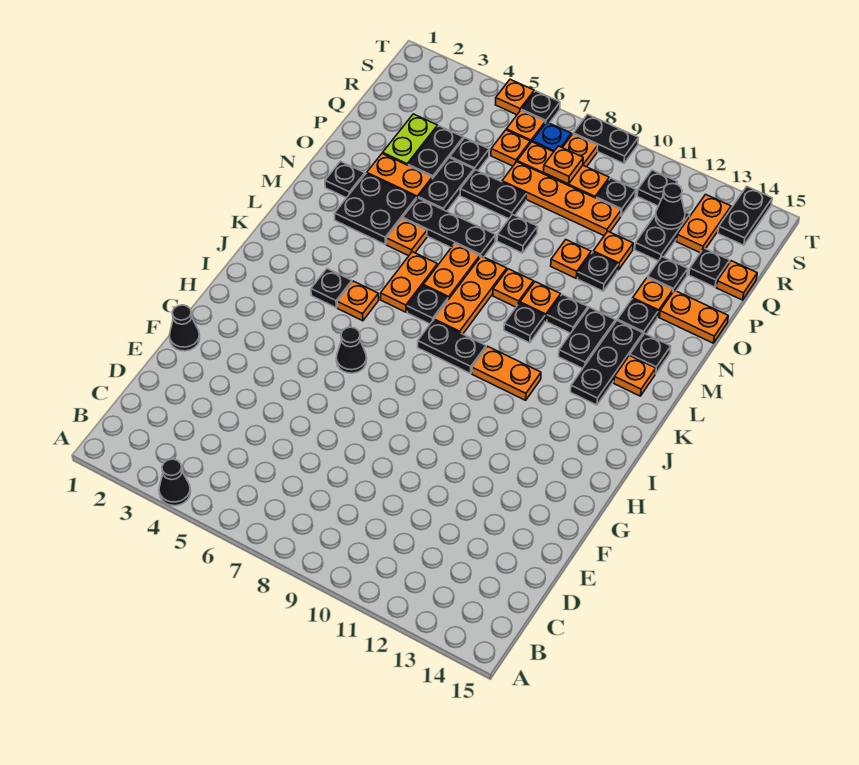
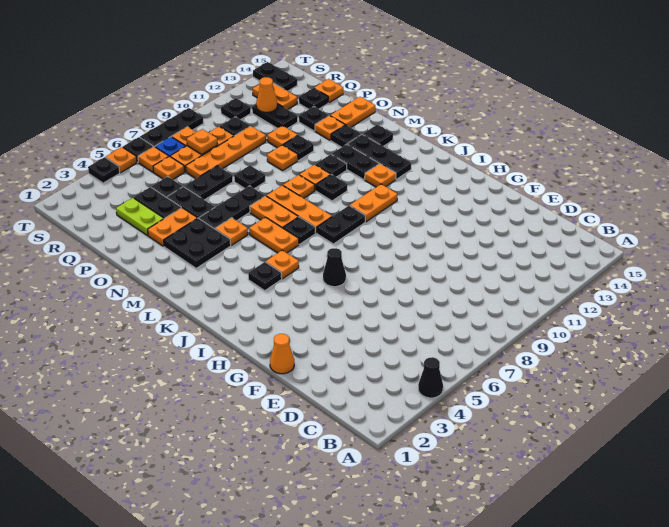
black 1x1 cone [169,305,200,351] -> orange 1x1 cone [270,334,294,374]
orange 1x1 plate [614,355,656,396] -> orange 1x1 plate moved to [365,164,396,187]
black 1x1 plate [325,161,365,198] -> black 1x1 plate moved to [88,157,120,183]
black 1x1 cone [656,184,685,229] -> orange 1x1 cone [256,77,277,112]
black 1x2 plate [573,114,638,163] -> black 1x3 plate [140,108,204,147]

